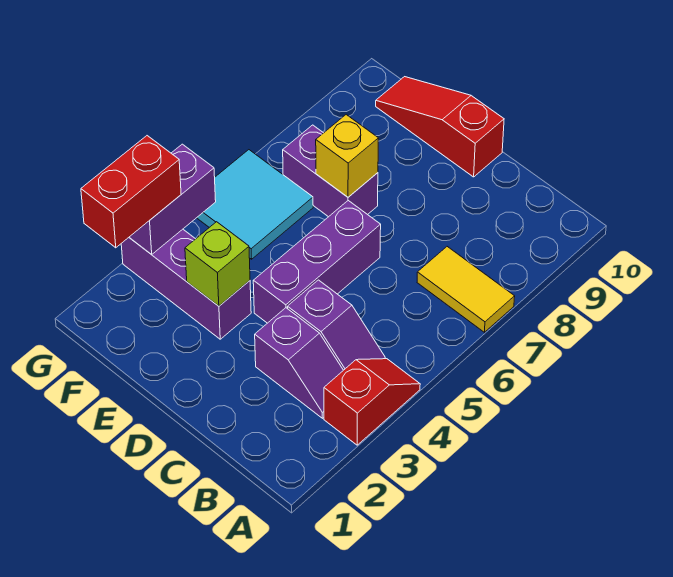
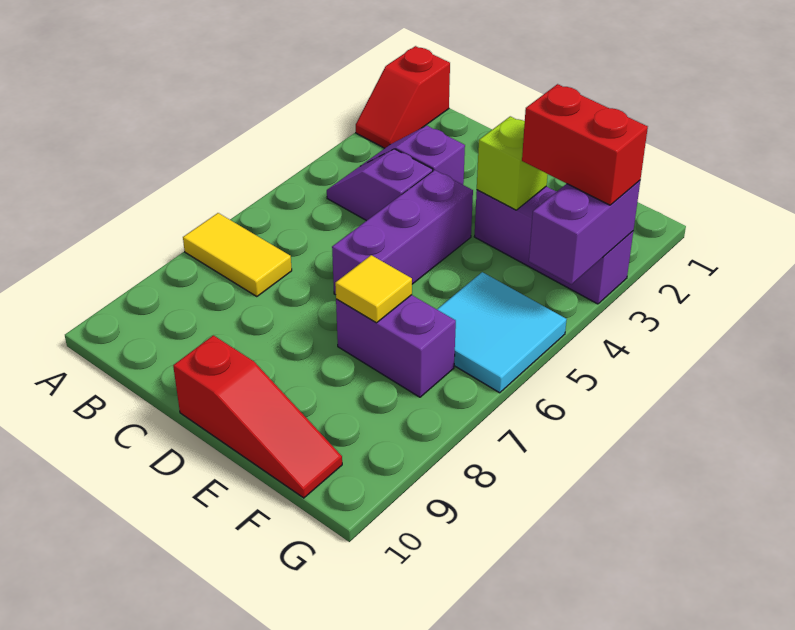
red 1x2 slope [324,359,420,445] -> red 1x2 slope moved to [356,46,450,148]
yellow 1x1 brick [316,115,379,197] -> yellow 1x1 tile [335,255,412,323]
red 1x2 brick [81,136,181,248] -> red 1x2 brick turned to [522,84,648,205]

